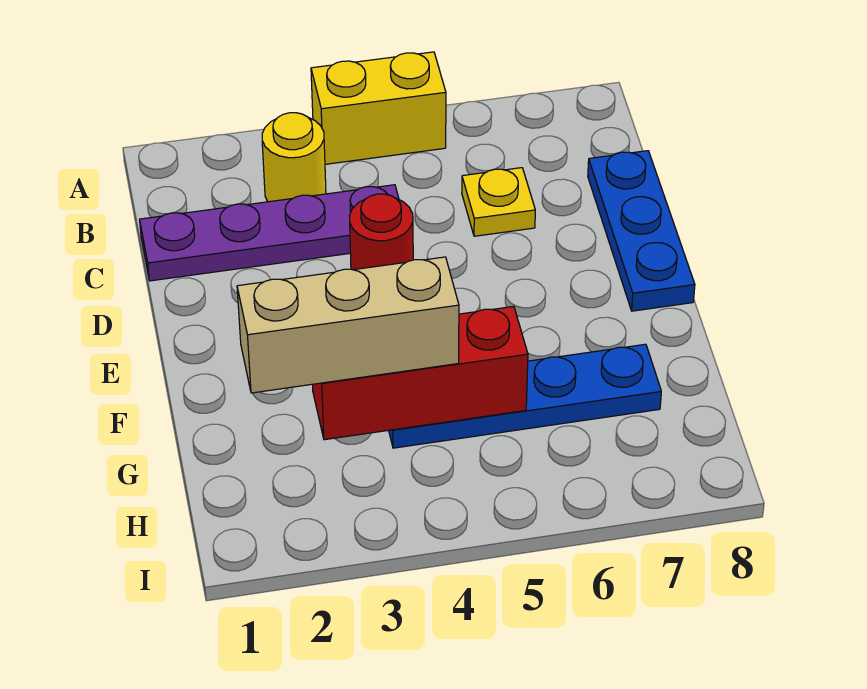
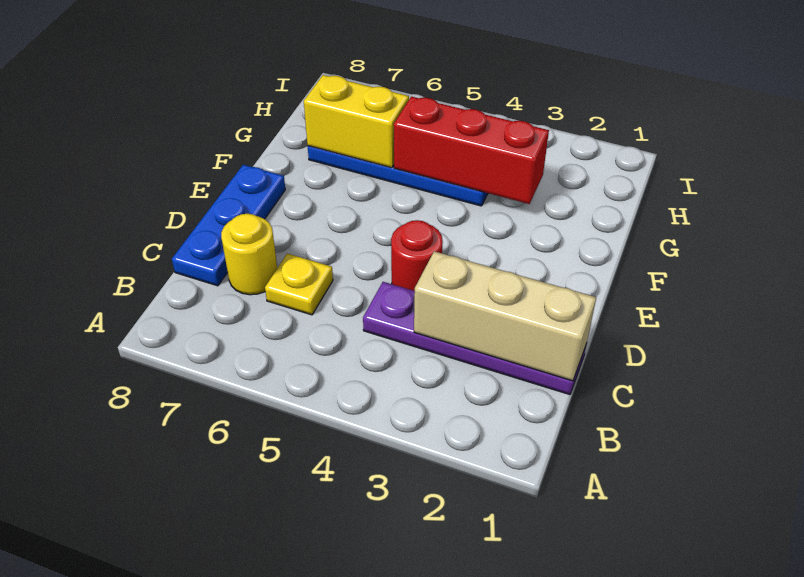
yellow 1x2 brick [311,52,446,164] -> yellow 1x2 brick moved to [304,75,409,168]
yellow 1x1 round brick [262,113,326,202] -> yellow 1x1 round brick moved to [221,214,277,295]
tan 1x3 brick [237,257,459,393] -> tan 1x3 brick moved to [414,251,596,381]

